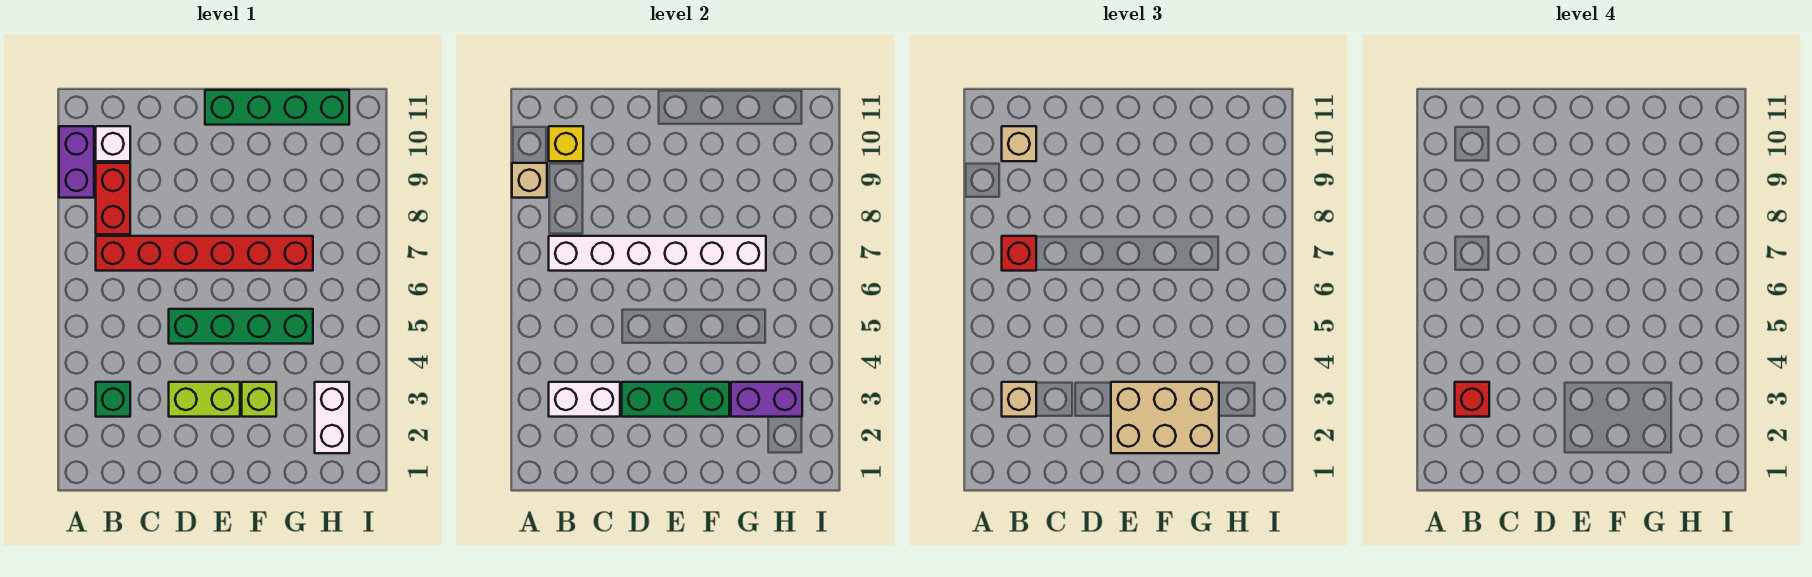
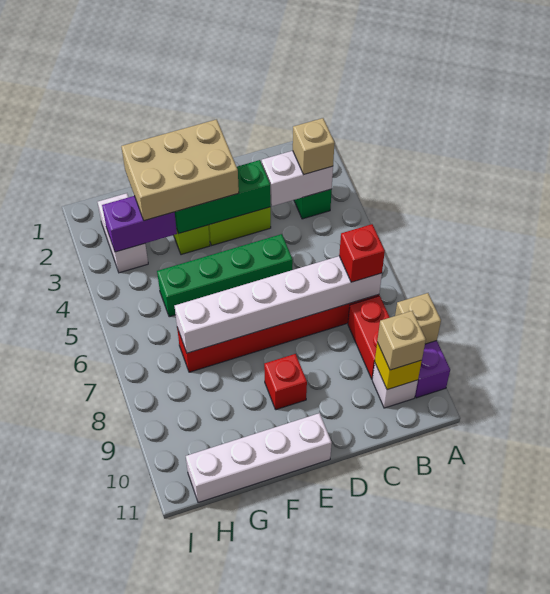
red 1x1 brick [1455,382,1489,417] -> red 1x1 brick moved to [264,354,307,410]
green 1x4 brick [205,90,349,125] -> white 1x4 brick [186,413,332,503]

